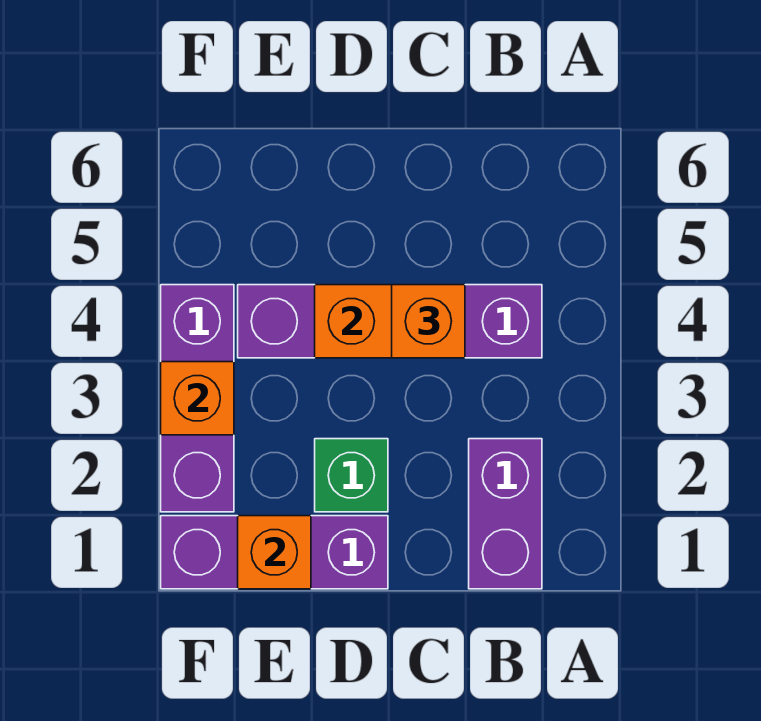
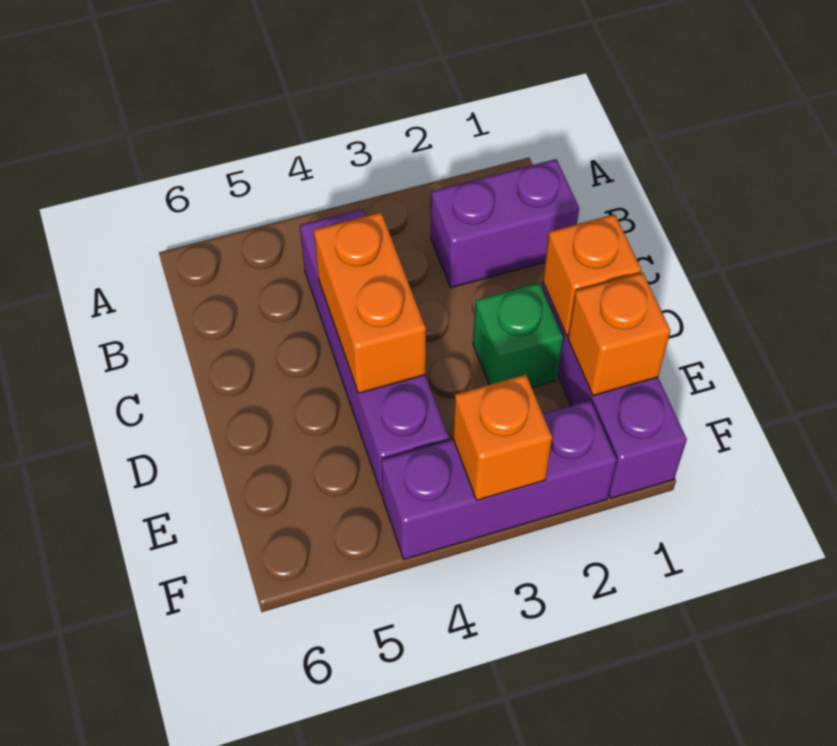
orange 1x1 brick [392,285,465,358] -> orange 1x1 brick moved to [543,214,641,336]

